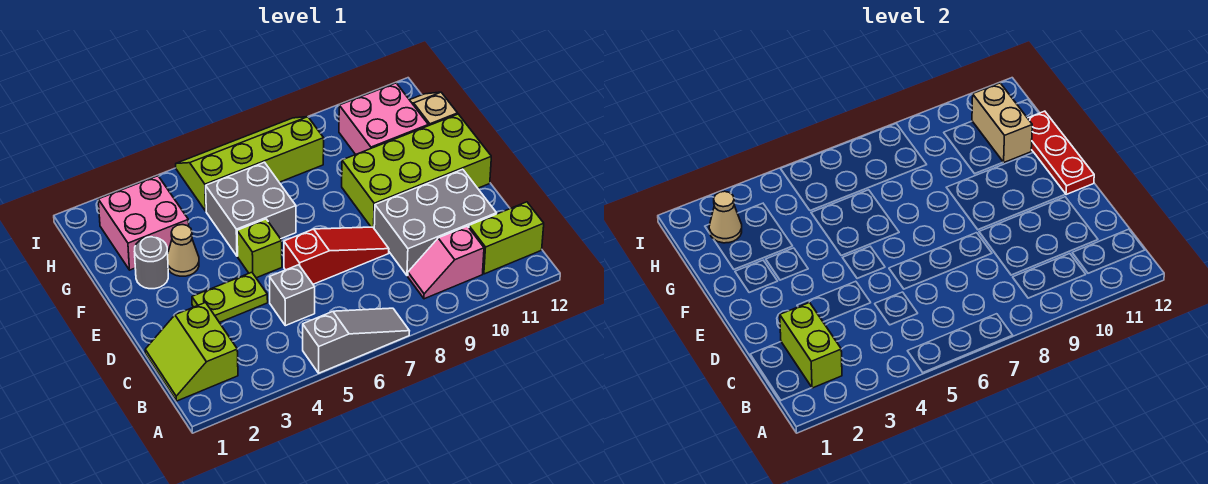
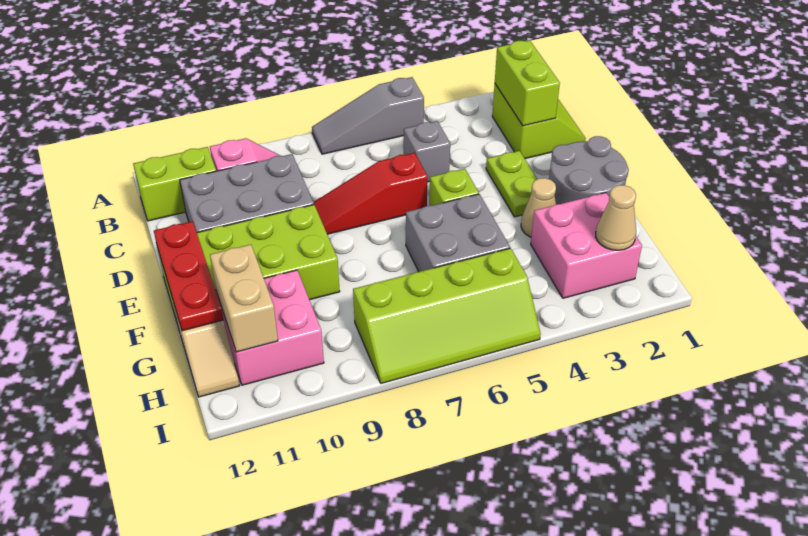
lime 1x2 plate [192,272,268,323] -> lime 1x2 plate turned to [486,151,537,217]
grey 1x1 round brick [135,237,168,289] -> grey 2x2 round brick [549,136,629,204]

